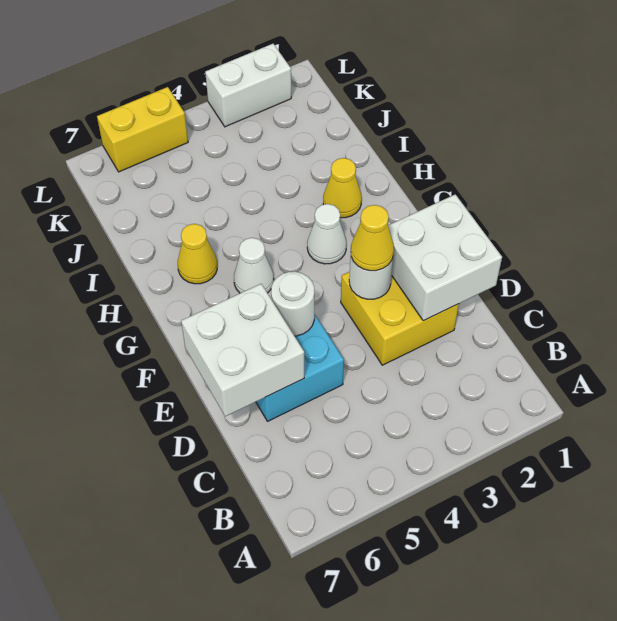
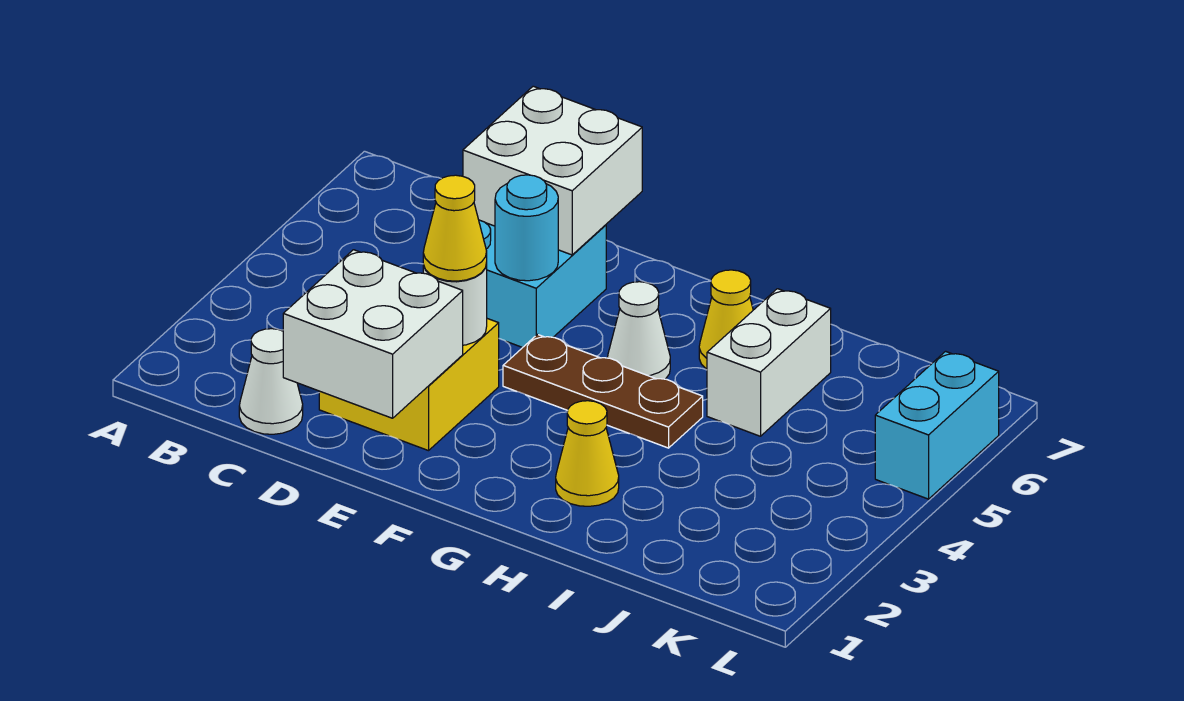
white 1x1 round brick [271,272,314,336] -> cyan 1x1 round brick [495,175,558,281]
none -> brown 1x3 plate [503,334,703,448]
white 1x1 cone [307,204,346,264] -> white 1x1 cone moved to [239,329,303,434]
white 1x2 brick [205,44,291,127] -> white 1x2 brick moved to [707,289,831,436]
yellow 1x2 brick [97,87,188,172] -> cyan 1x2 brick [875,351,999,499]

